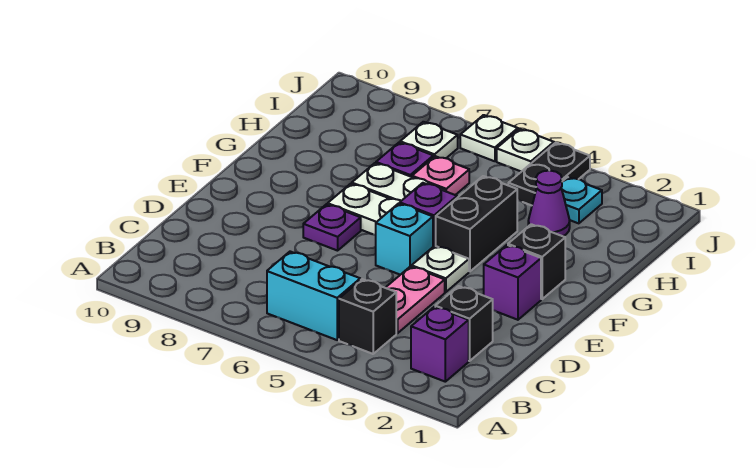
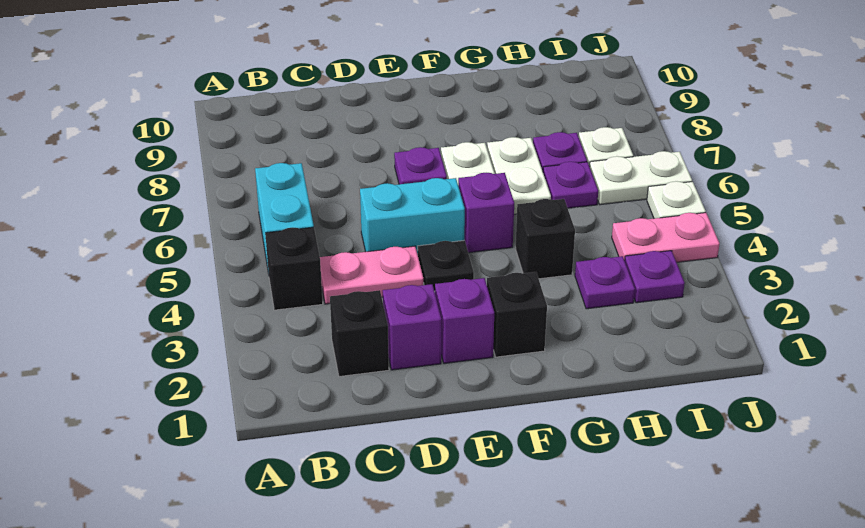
purple 1x1 brick [411,307,469,382] -> purple 1x1 brick moved to [383,284,441,370]
white 1x1 plate [412,246,469,292] -> black 1x1 plate [418,240,474,291]
cyan 1x1 brick [376,203,433,275] -> cyan 1x2 brick [360,178,465,254]
black 1x2 brick [436,176,517,271] -> black 1x1 brick [515,199,575,279]
purple 1x1 cone [528,171,570,236] -> purple 1x1 plate [575,256,635,309]
pink 1x1 plate [412,156,469,195] -> purple 1x1 plate [543,162,598,208]
cyan 1x1 plate [561,177,602,223] -> purple 1x1 plate [625,251,685,303]
black 1x2 plate [508,143,590,205] -> pink 1x2 plate [612,213,720,262]
white 1x1 plate [460,115,518,161] -> white 1x2 plate [590,151,692,205]

